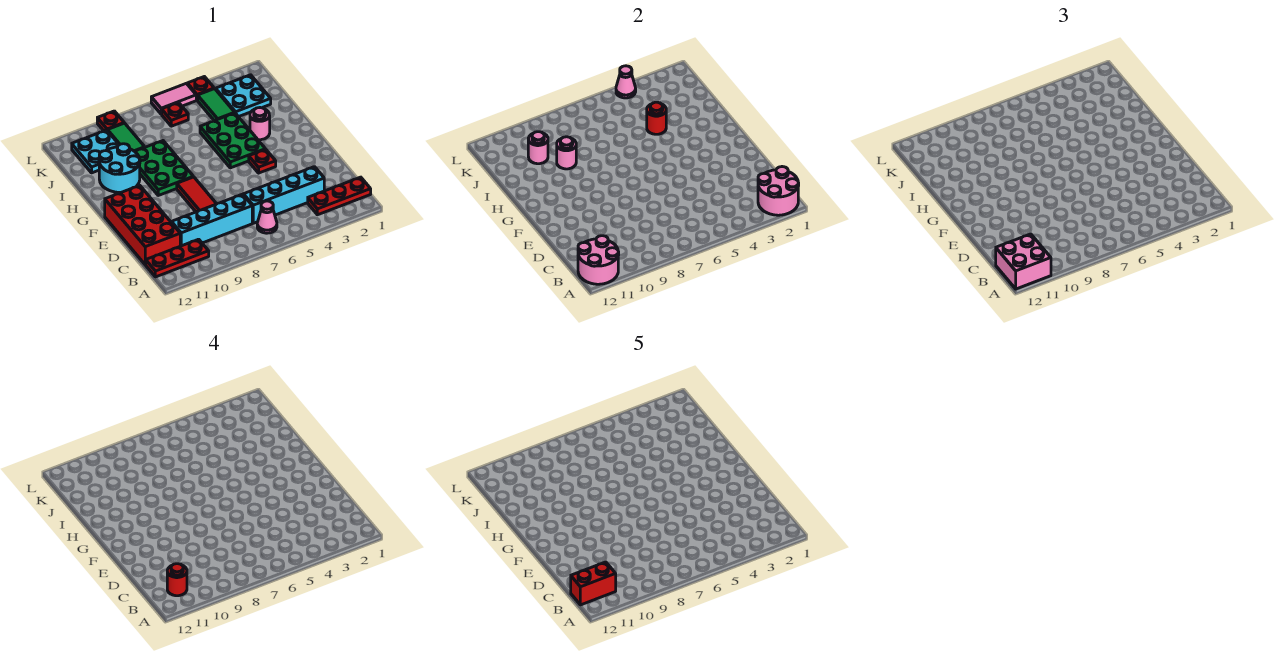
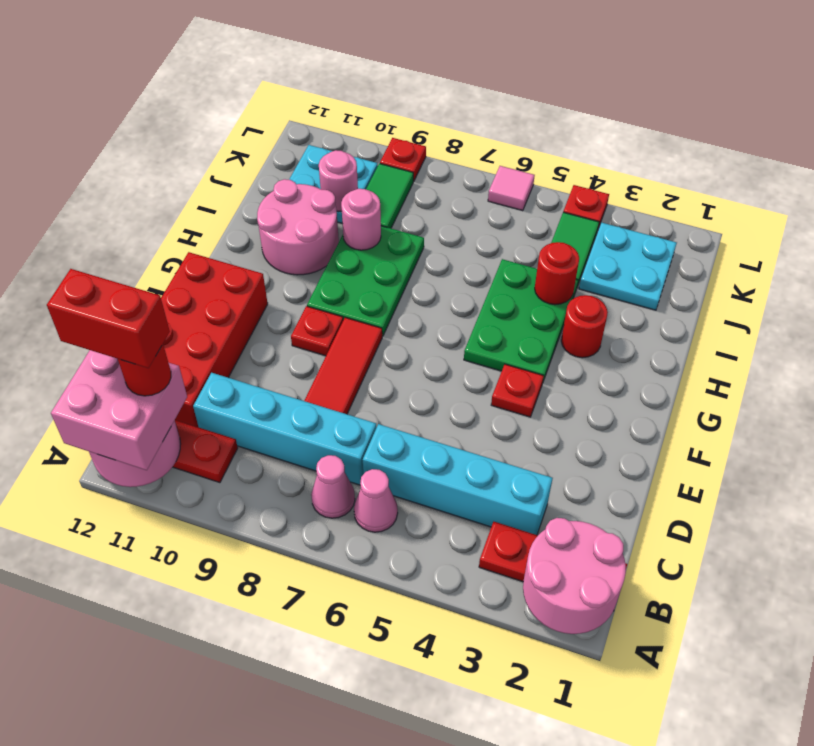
pink 1x1 round brick [250,108,270,140] -> red 1x1 round brick [561,295,608,358]
cyan 2x2 round brick [99,144,140,192] -> pink 2x2 round brick [257,179,339,275]
red 1x1 plate [162,103,188,126] -> red 1x1 plate moved to [291,306,343,356]
pink 1x1 cone [616,66,636,98] -> pink 1x1 cone moved to [311,455,355,518]
pink 1x2 tile [151,83,196,114] -> pink 1x1 tile [488,166,535,211]

